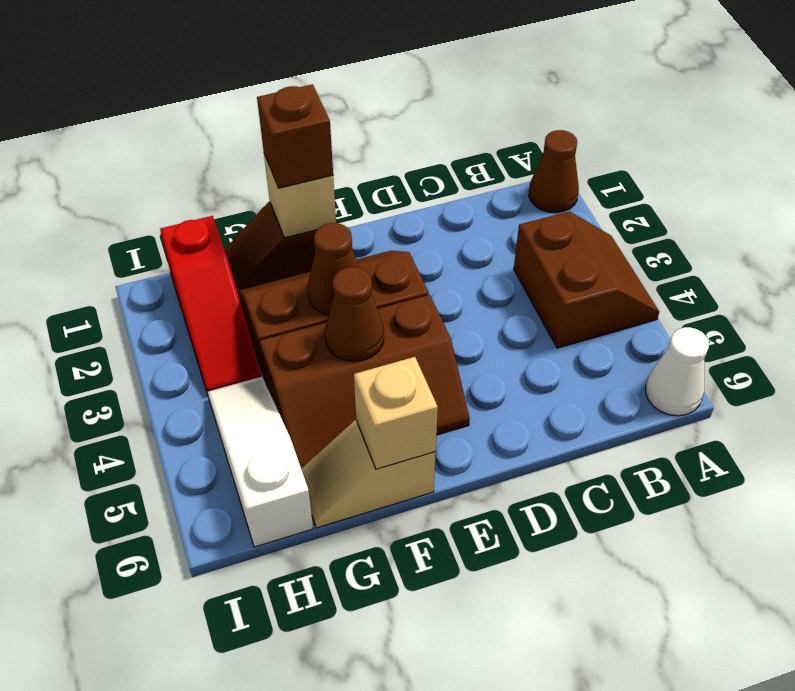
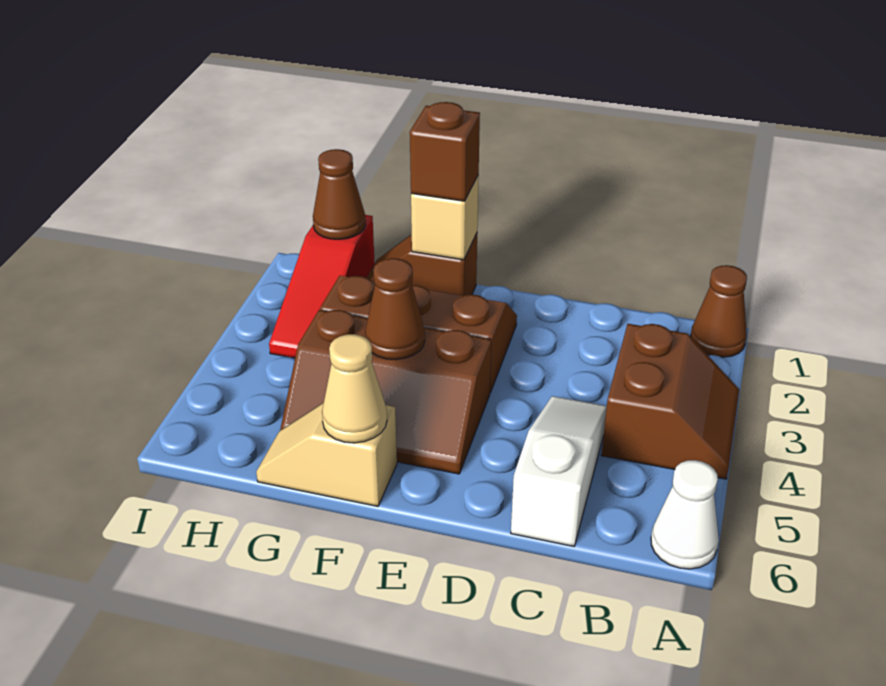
brown 1x1 cone [307,223,359,315] -> brown 1x1 cone moved to [313,149,366,239]
tan 1x1 brick [354,357,438,469] -> tan 1x1 cone [322,334,387,443]
white 1x3 slope [207,377,313,547] -> white 1x3 slope moved to [511,396,607,546]

